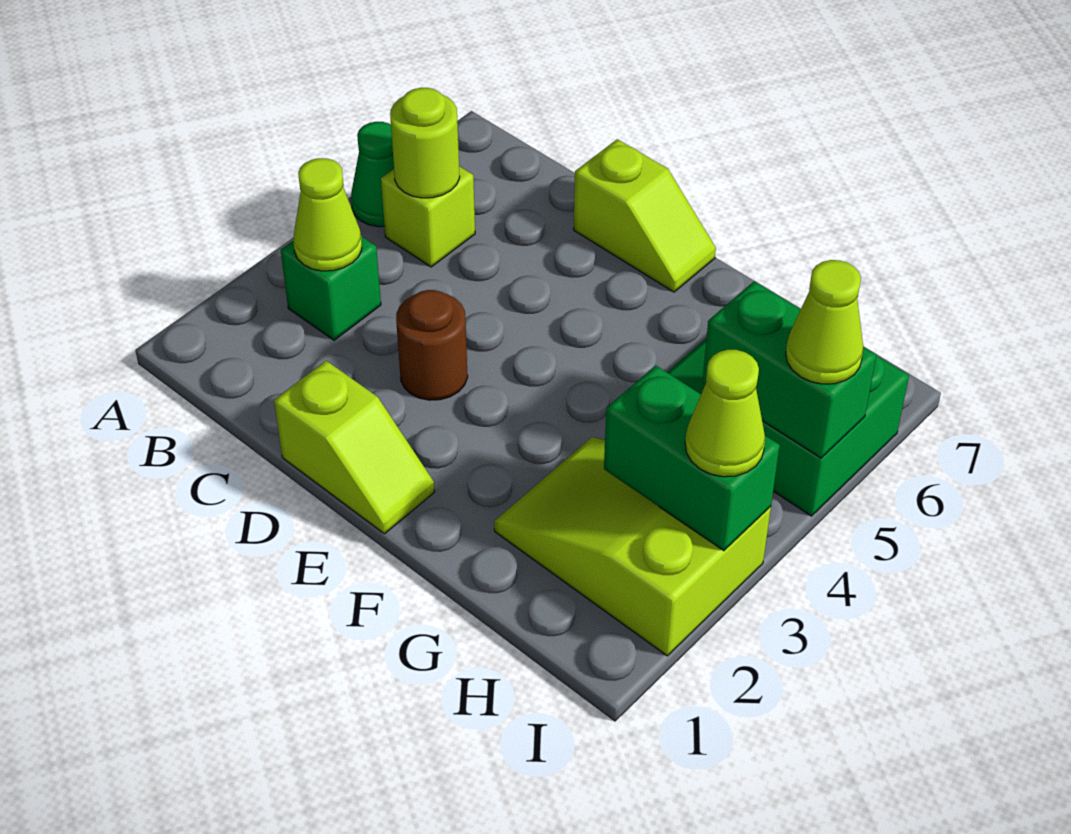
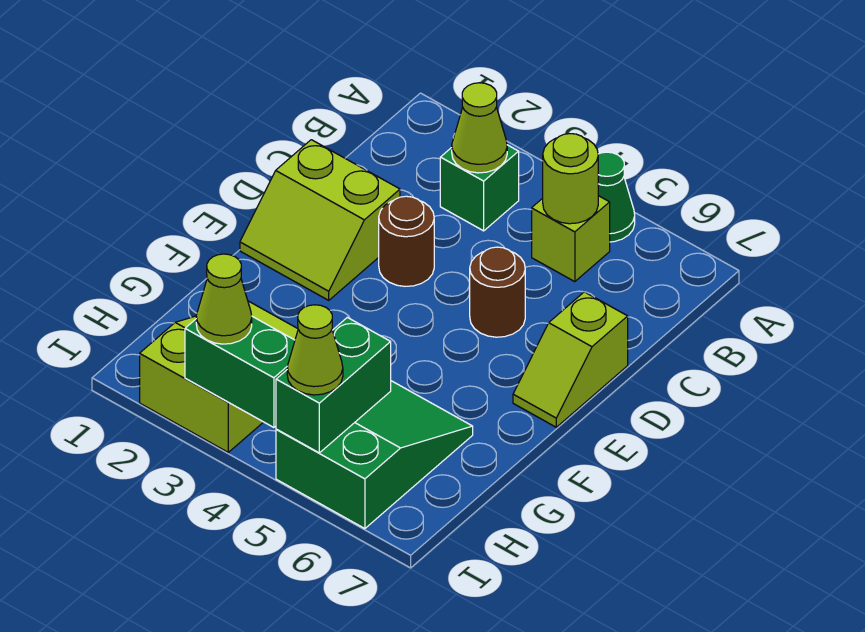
lime 1x2 slope [274,361,435,534] -> lime 2x2 slope [240,140,400,300]
none -> brown 1x1 round brick [470,247,525,337]
green 1x2 brick [604,366,780,551] -> green 1x2 brick turned to [185,316,295,428]

